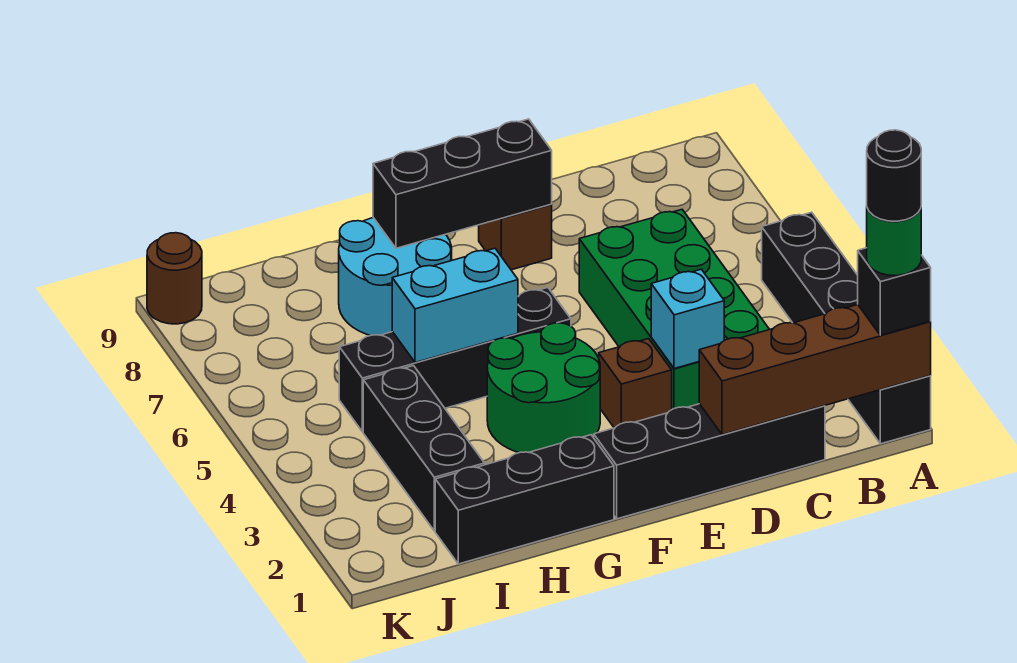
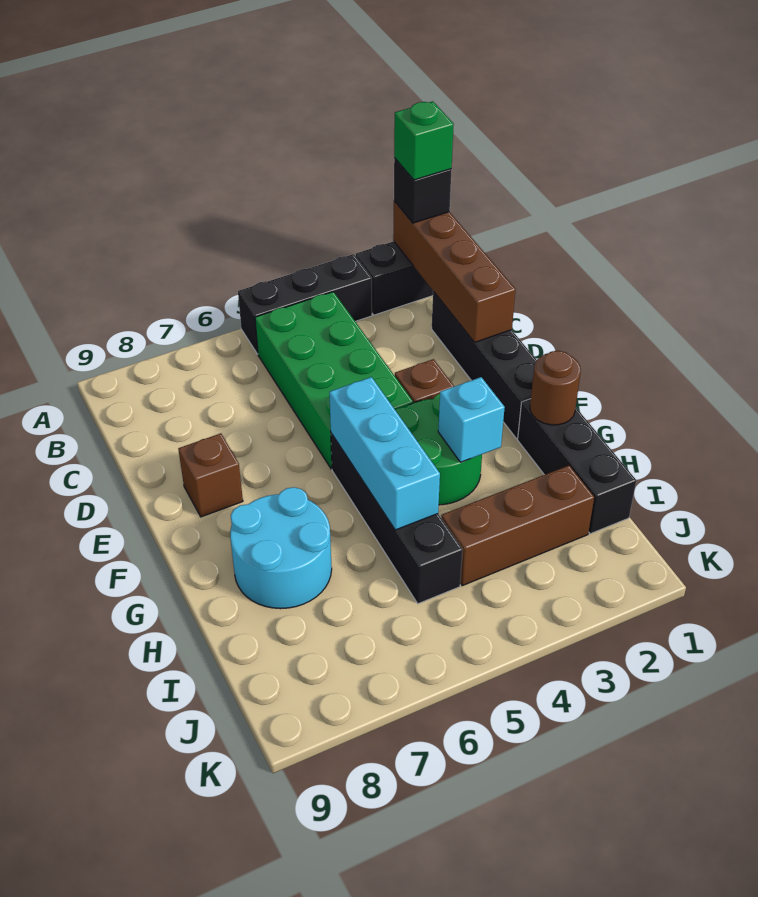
green 1x1 round brick [867,208,921,276] -> green 1x1 brick [394,101,454,180]
black 1x1 round brick [867,130,921,221] -> none
green 2x4 brick [579,210,770,409] -> green 2x4 brick turned to [255,292,413,469]
cyan 1x1 brick [651,269,724,369] -> cyan 1x1 brick moved to [438,377,505,462]
black 1x3 brick [373,119,552,248] -> none
cyan 1x2 brick [392,248,518,363] -> cyan 1x3 brick [329,377,440,530]
black 1x3 brick [363,366,485,531] -> brown 1x3 brick [441,466,594,586]
brown 1x1 round brick [147,233,202,324] -> brown 1x1 round brick moved to [530,351,581,425]

